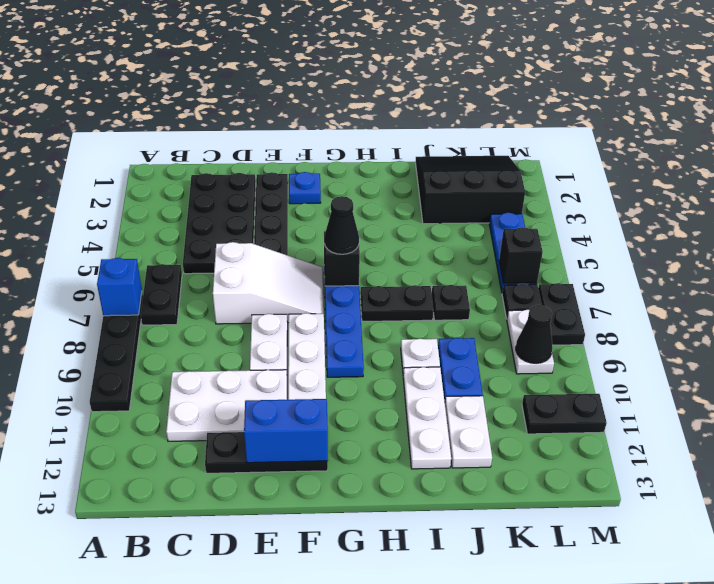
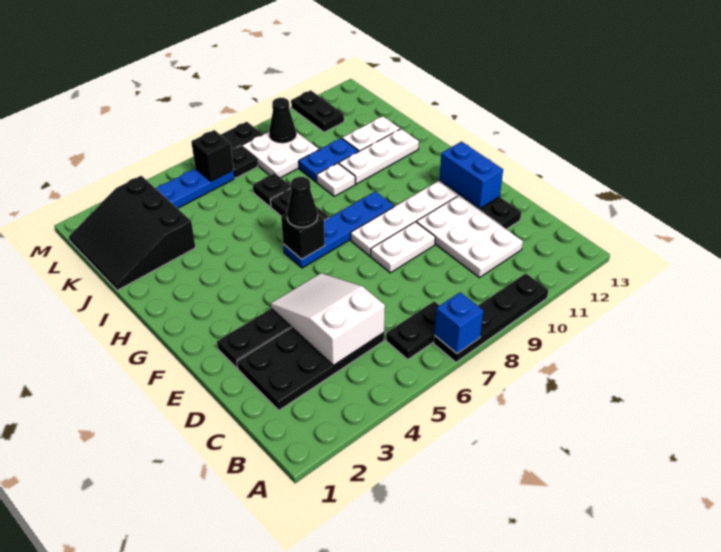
white 2x3 slope [213,242,324,324] -> white 2x3 slope moved to [271,273,385,366]
blue 1x1 plate [289,172,321,204] -> none
white 1x2 plate [507,310,554,374] -> white 2x2 plate [242,132,319,178]

